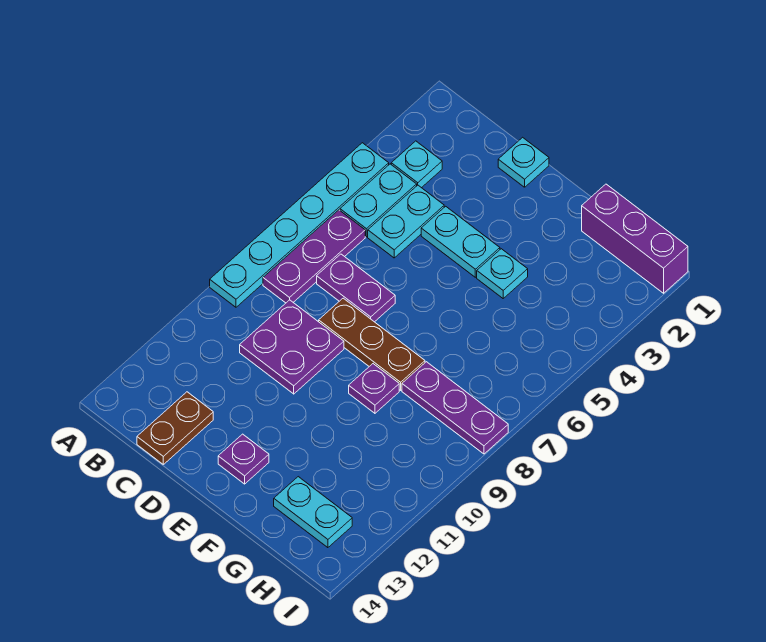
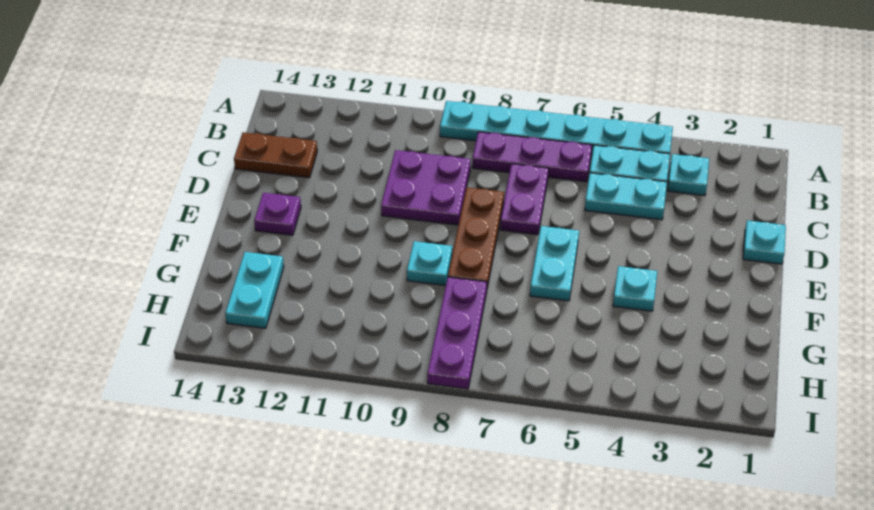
cyan 1x2 plate [421,206,500,277] -> cyan 1x2 plate moved to [530,226,579,301]
purple 1x1 plate [349,364,399,413] -> cyan 1x1 plate [407,241,452,286]
purple 1x3 brick [582,184,688,293] -> none

